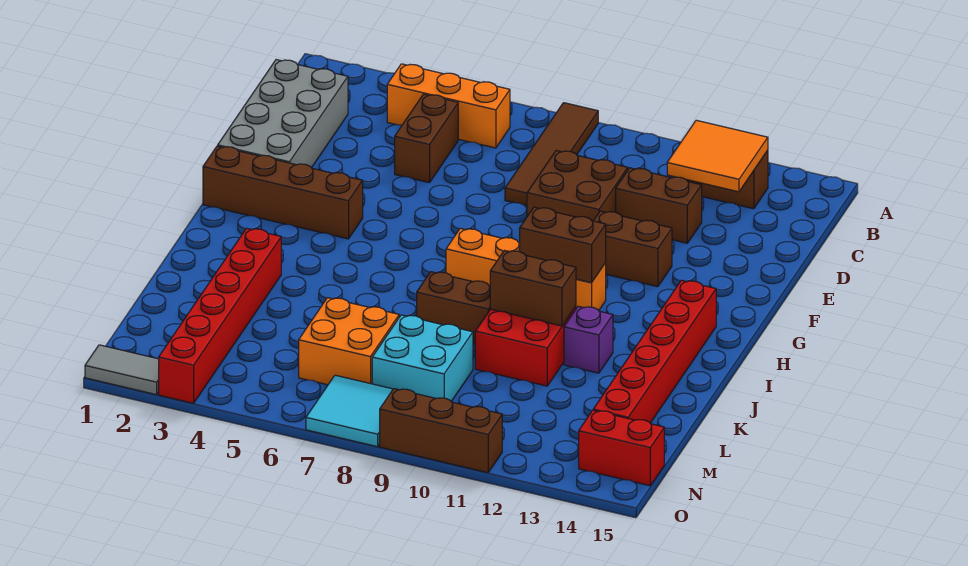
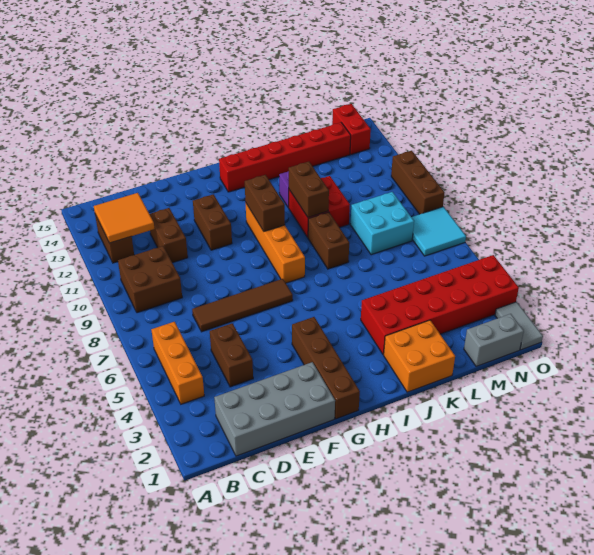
brown 1x4 tile [505,103,598,206] -> brown 1x4 tile moved to [192,279,293,332]
brown 1x2 brick [395,94,458,183] -> brown 1x2 brick turned to [210,323,253,387]
brown 2x2 brick [527,151,628,221] -> brown 2x2 brick moved to [118,246,182,313]
red 1x6 brick [159,228,281,403] -> red 2x6 brick [361,255,519,355]
orange 2x2 brick [299,298,399,385] -> orange 2x2 brick moved to [384,320,455,392]
none -> grey 1x2 brick [464,314,524,367]

